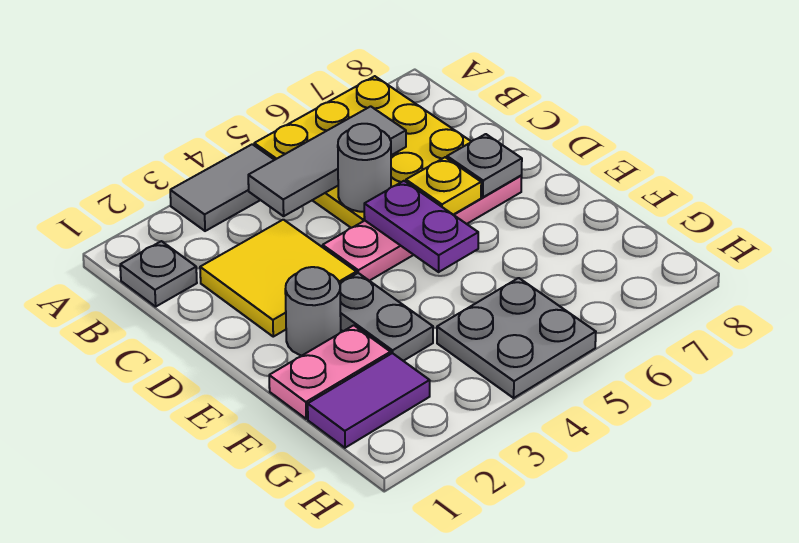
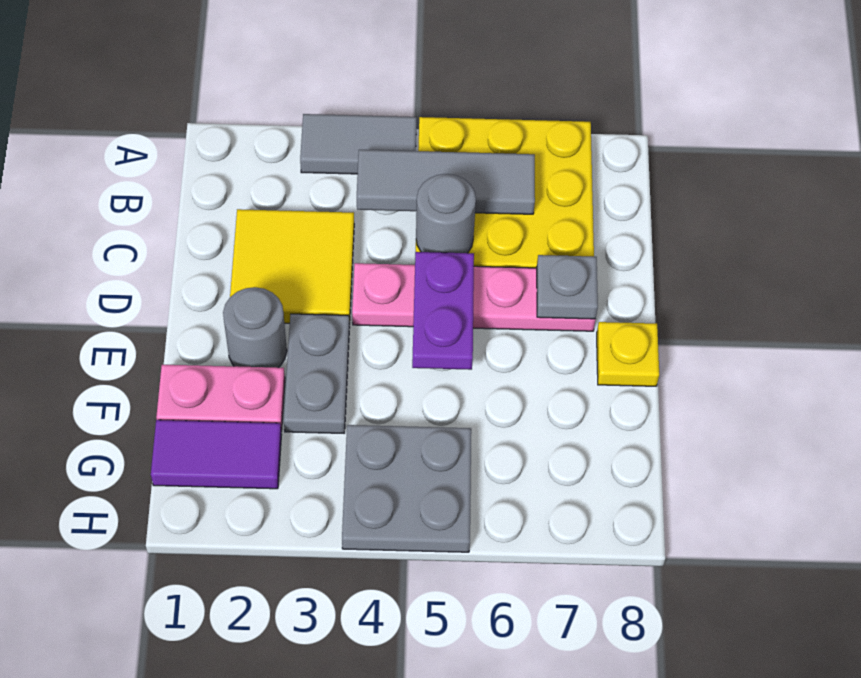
grey 1x1 plate [120,241,197,307] -> none
yellow 1x1 plate [406,157,481,215] -> yellow 1x1 plate moved to [597,322,659,386]

